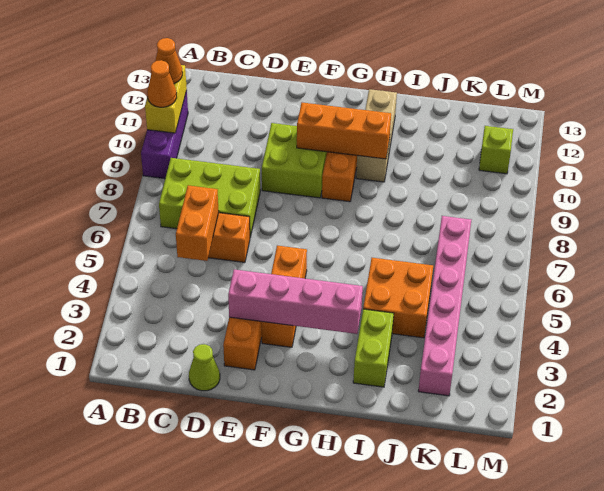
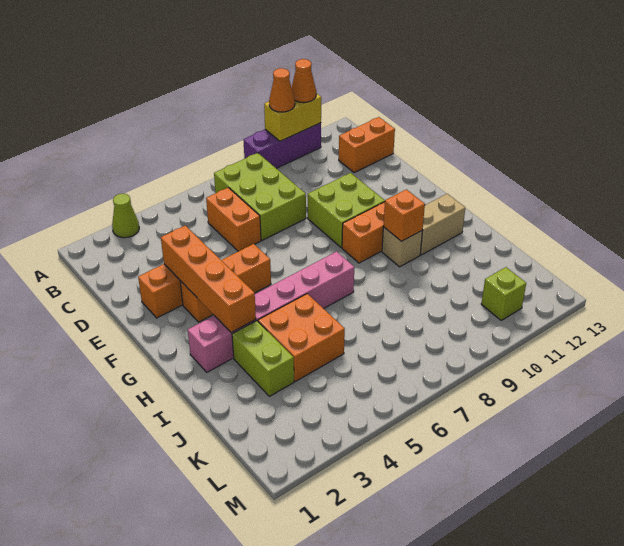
orange 1x2 brick [176,185,219,261] -> orange 1x2 brick moved to [339,117,395,173]
lime 1x1 cone [189,344,220,391] -> lime 1x1 cone moved to [112,194,139,238]
pink 1x4 brick [228,269,363,334] -> orange 1x4 brick [161,226,256,333]
orange 1x3 brick [297,103,391,159] -> orange 1x1 brick [383,189,425,241]
lime 1x2 brick [353,309,394,387] -> lime 1x2 brick turned to [232,321,294,396]
pink 1x6 brick [418,216,471,396] -> pink 1x6 brick moved to [188,251,354,372]

